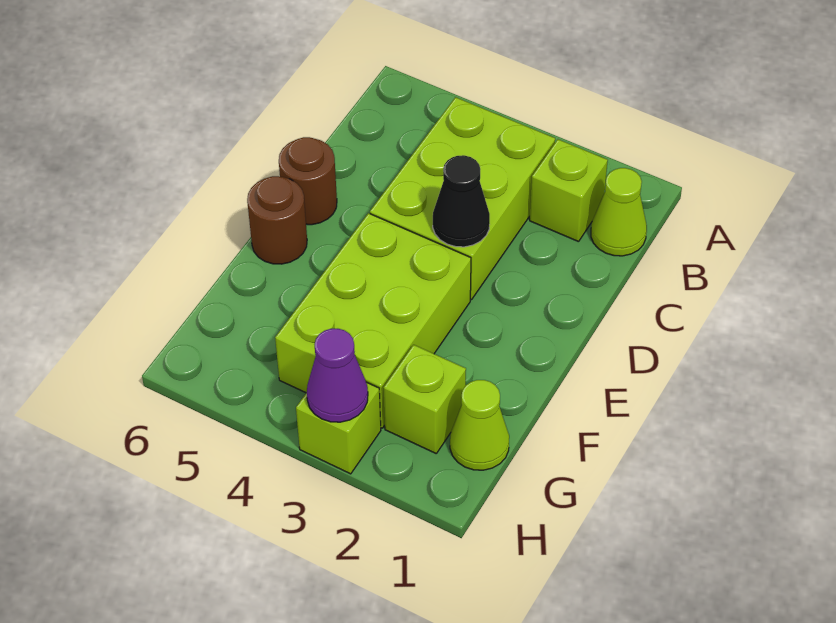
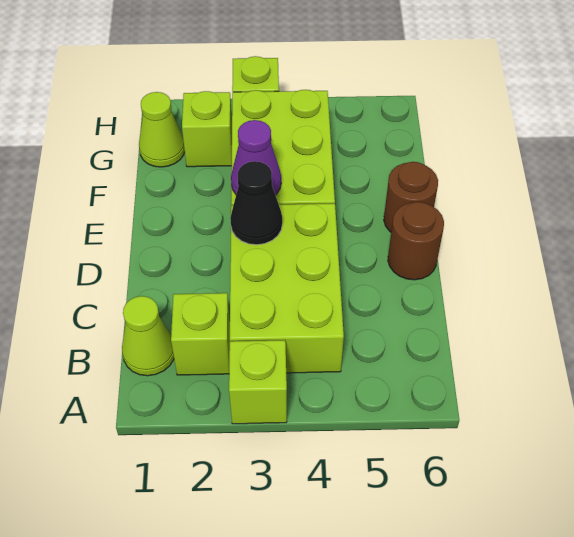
none -> lime 1x1 brick [229,340,287,424]
purple 1x1 cone [307,329,368,422] -> purple 1x1 cone moved to [231,120,281,195]

